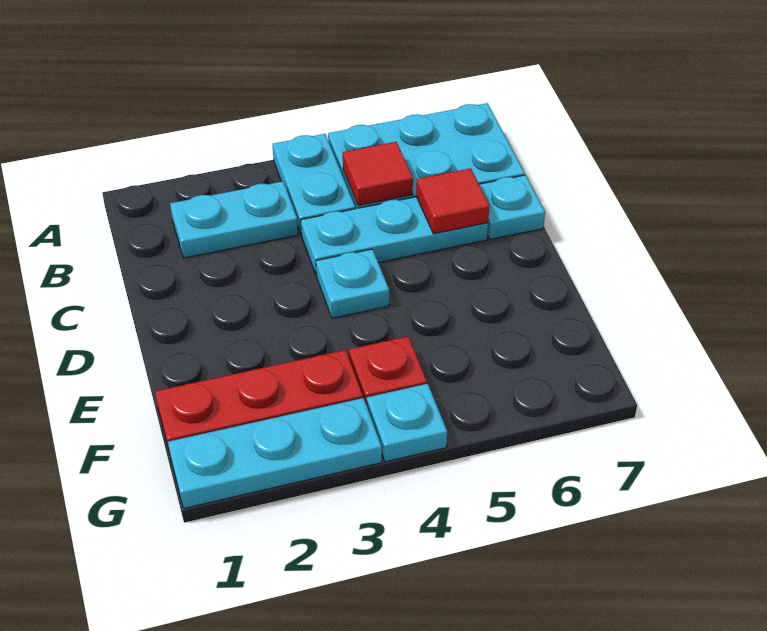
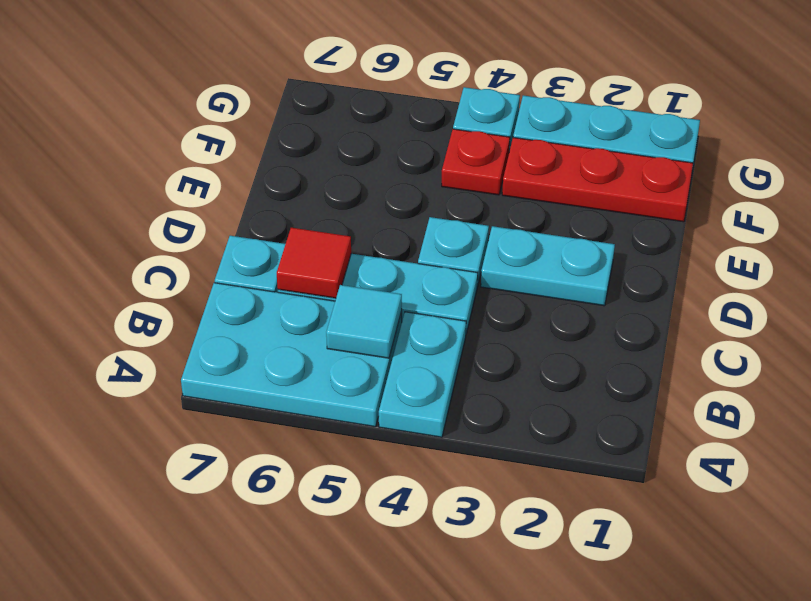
cyan 1x2 plate [170,181,298,258] -> cyan 1x2 plate moved to [481,226,615,306]
red 1x1 tile [343,142,413,206] -> cyan 1x1 tile [326,285,402,358]

